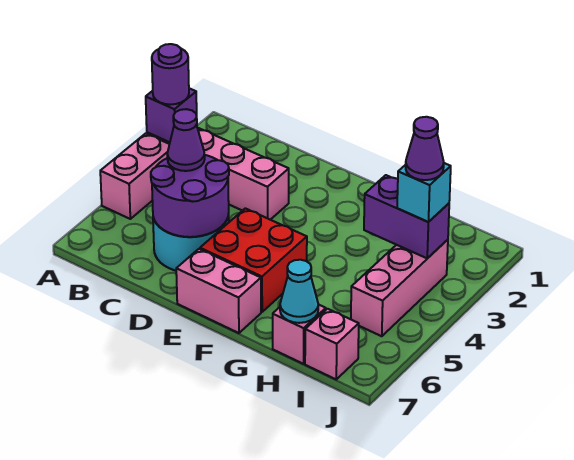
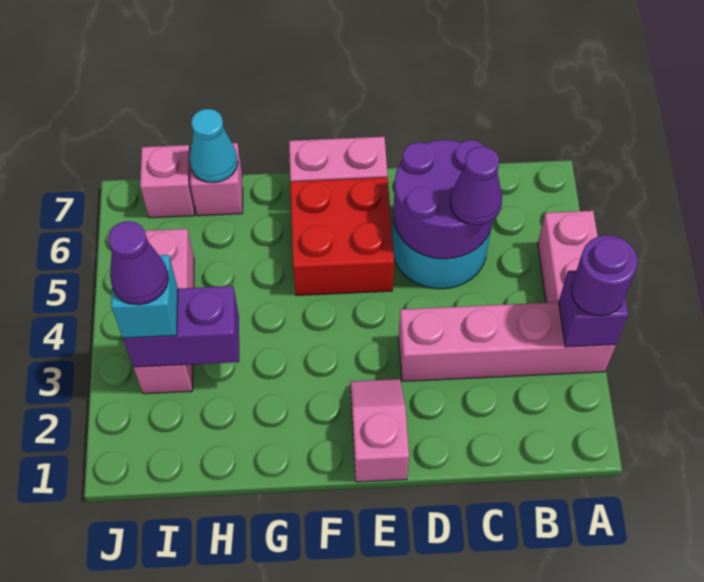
none -> pink 1x2 slope [350,379,409,482]

